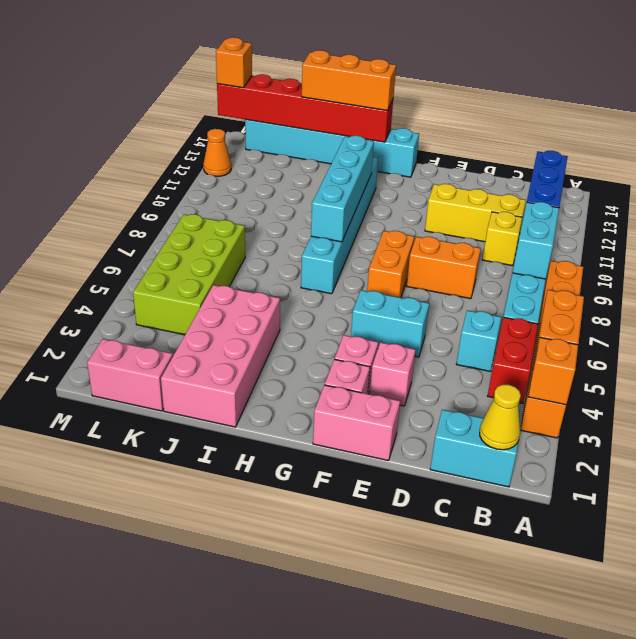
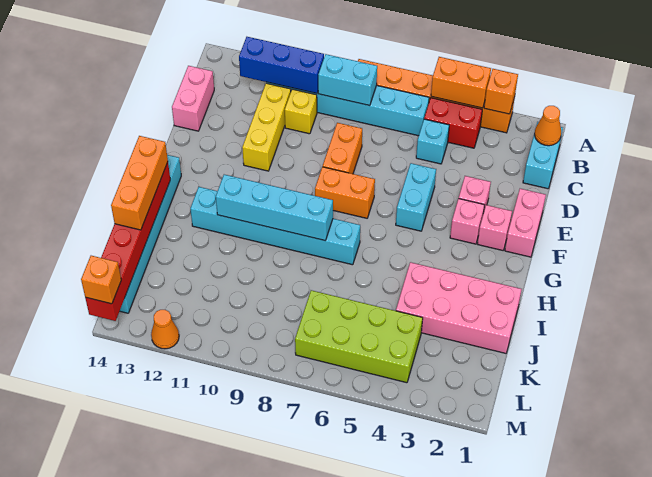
yellow 1x1 cone [480,385,521,450] -> orange 1x1 cone [535,106,561,146]
pink 1x2 brick [87,339,173,411] -> pink 1x2 brick moved to [172,66,214,131]

